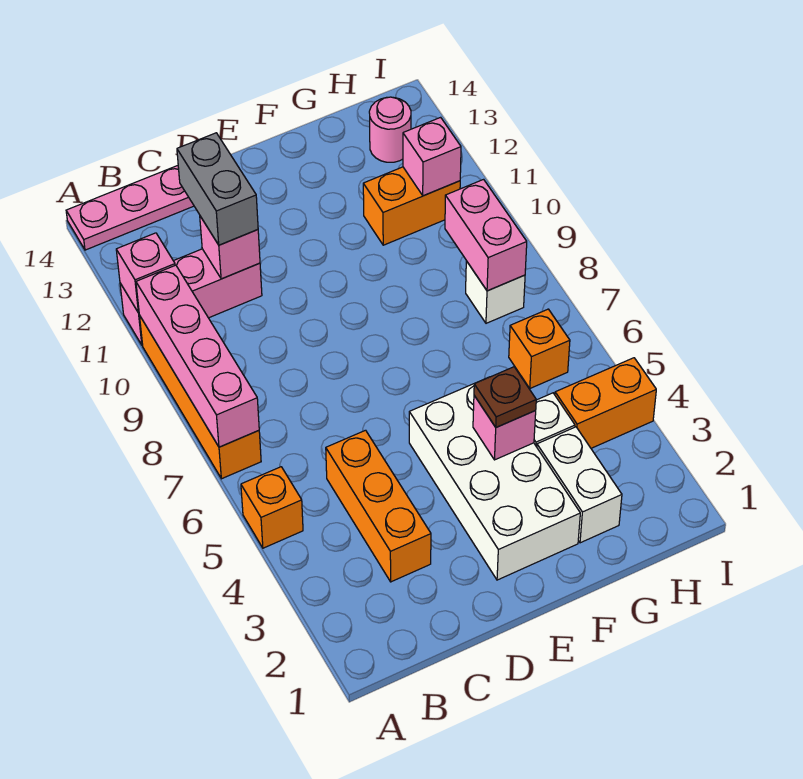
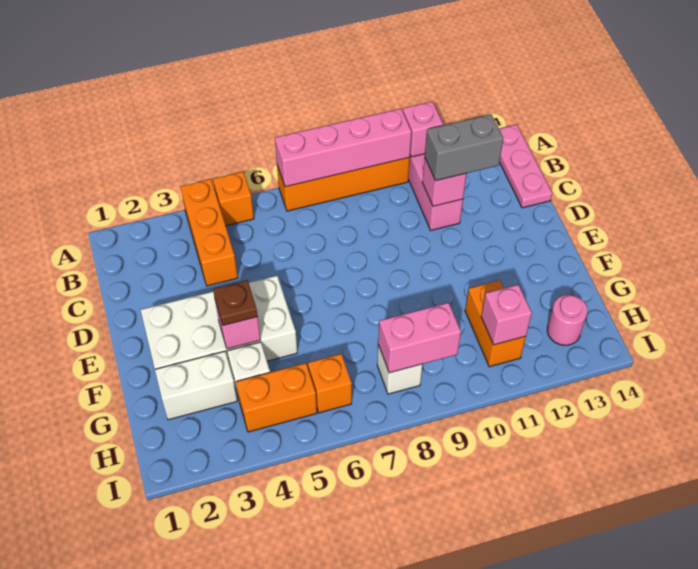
orange 1x3 brick [326,430,431,582] -> orange 1x3 brick turned to [180,179,238,286]
orange 1x2 brick [555,358,656,448] -> orange 1x2 brick turned to [236,363,317,432]

